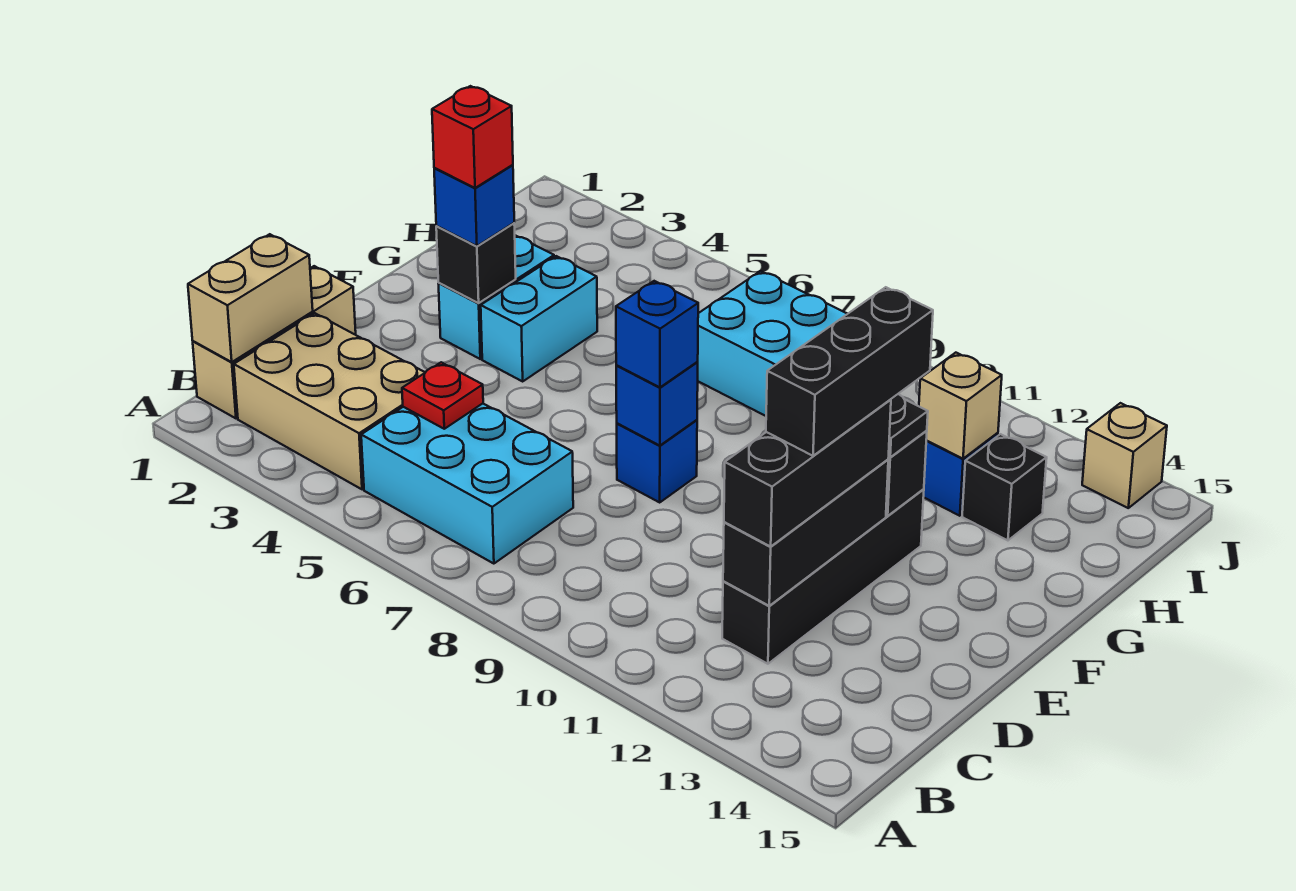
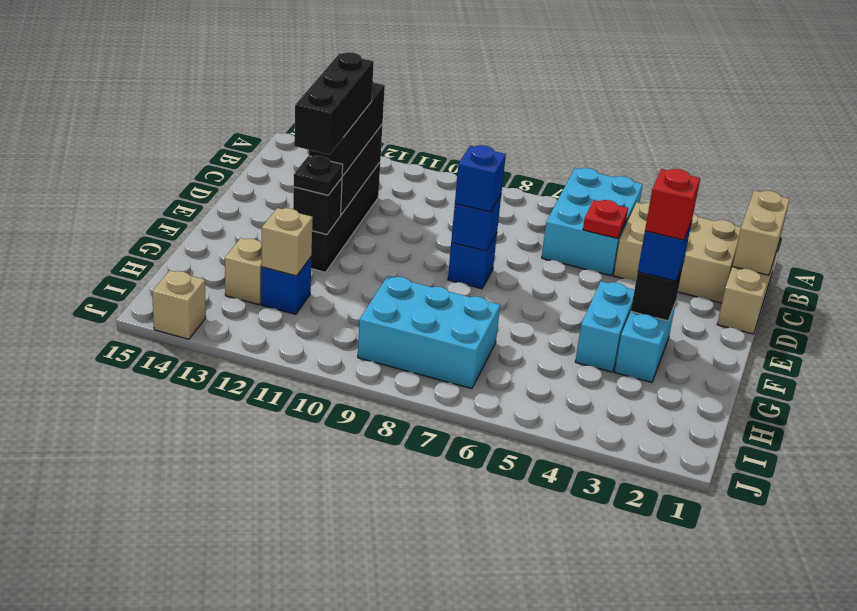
cyan 2x3 brick [361,404,573,564] -> cyan 2x3 brick turned to [542,168,643,276]
black 1x1 brick [962,434,1047,540] -> tan 1x1 brick [225,238,262,305]

